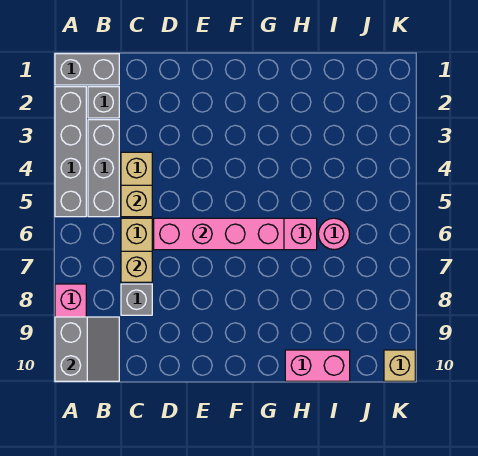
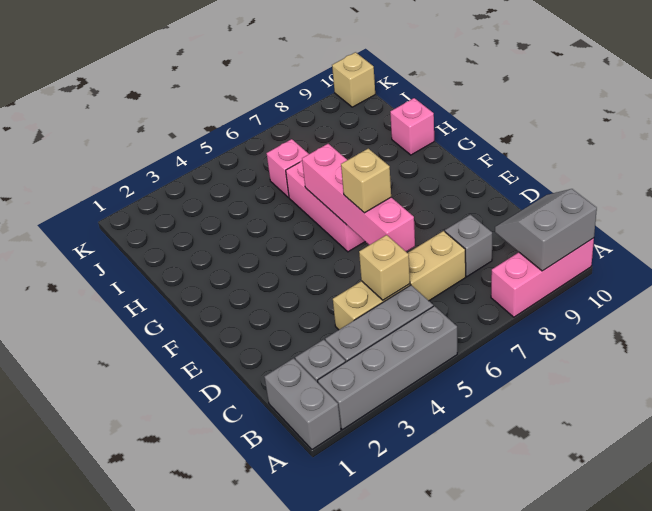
tan 1x1 brick [121,251,152,282] -> tan 1x1 brick moved to [341,149,391,213]
pink 1x2 brick [285,350,350,381] -> pink 1x1 brick [390,98,434,155]
pink 1x1 round brick [318,218,350,250] -> pink 1x1 brick [266,139,308,197]

